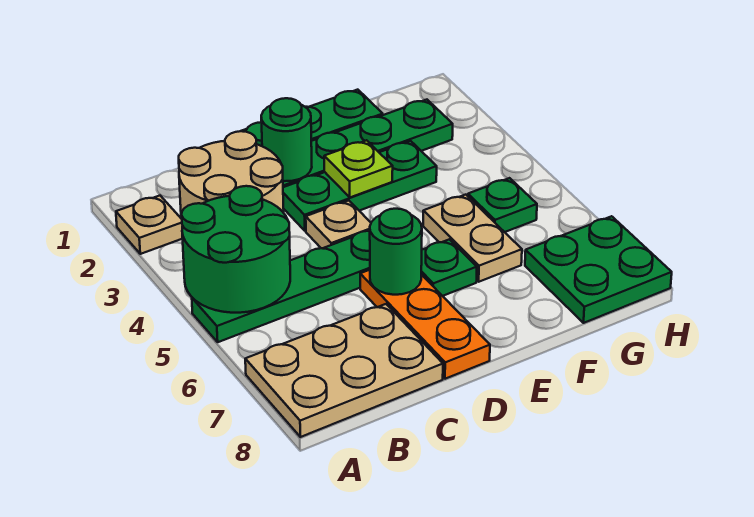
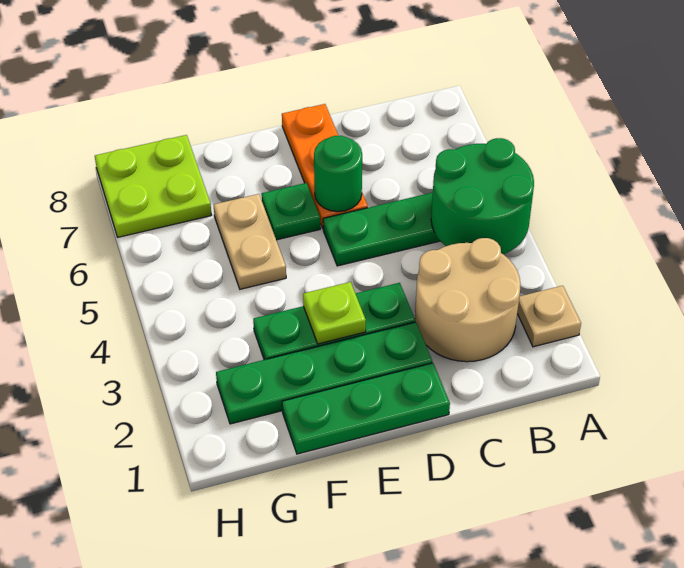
tan 2x3 plate [245,304,443,437] -> none
green 1x1 round brick [261,98,312,181] -> none
tan 1x1 plate [306,200,371,248] -> none
green 1x1 plate [468,178,537,232] -> none
green 2x2 plate [525,216,672,323] -> lime 2x2 plate [95,135,212,237]

